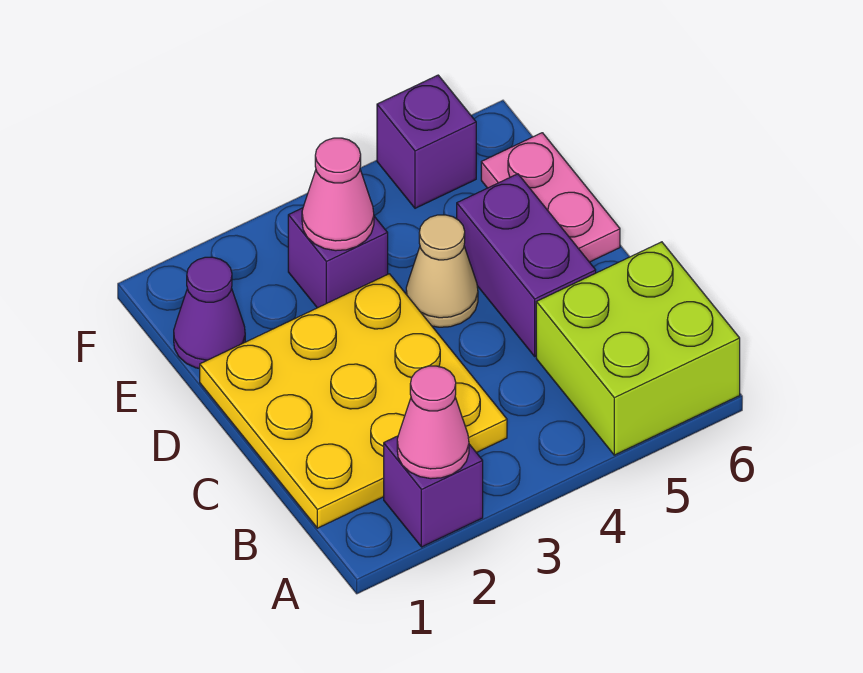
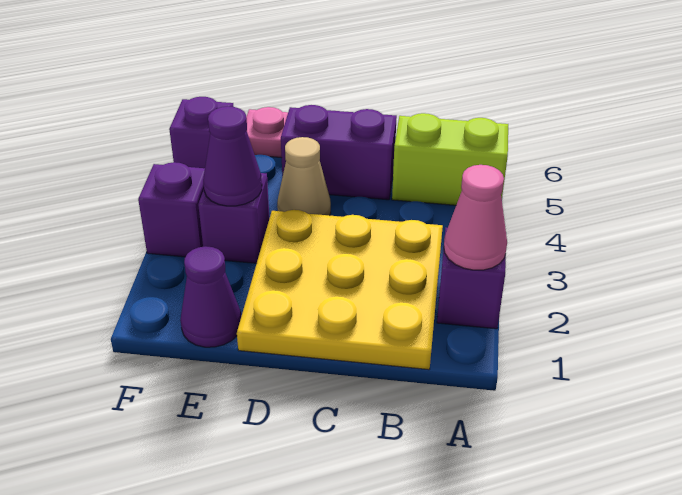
lime 2x2 brick [536,242,740,455] -> lime 1x2 brick [392,113,508,205]
pink 1x1 cone [302,138,374,251] -> purple 1x1 cone [203,106,262,206]
none -> purple 1x1 brick [138,162,205,257]

